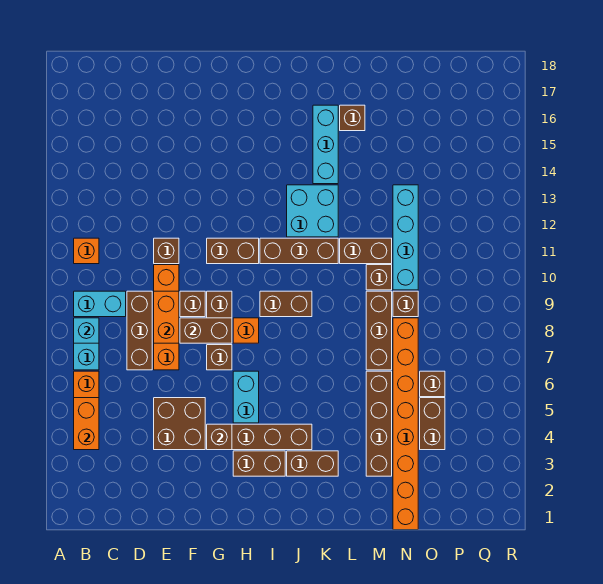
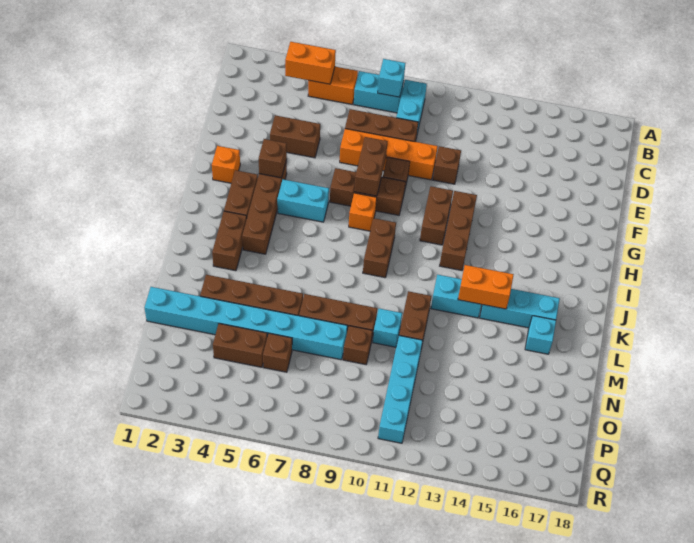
orange 1x1 brick [74,238,99,264] -> orange 1x1 brick moved to [212,146,240,183]
brown 2x2 brick [154,398,205,450] -> brown 1x2 brick [270,115,320,158]
orange 1x2 brick [154,291,179,343] -> orange 1x2 brick moved to [458,265,514,309]
brown 1x3 brick [260,238,338,264] -> brown 1x3 brick moved to [440,191,477,270]
cyan 2x2 brick [287,185,338,237] -> cyan 1x2 brick [431,275,481,318]
brown 1x1 brick [340,105,365,131] -> cyan 1x1 brick [525,316,556,354]
brown 1x1 brick [366,265,392,290] -> cyan 1x1 brick [373,308,402,347]
orange 1x8 brick [393,318,418,530] -> cyan 1x8 brick [145,287,347,360]
cyan 1x4 brick [393,185,418,290] -> cyan 1x4 brick turned to [378,336,423,443]

